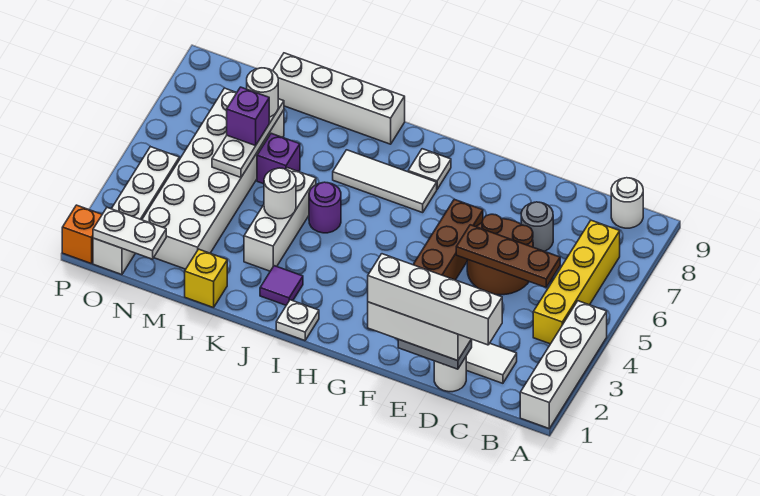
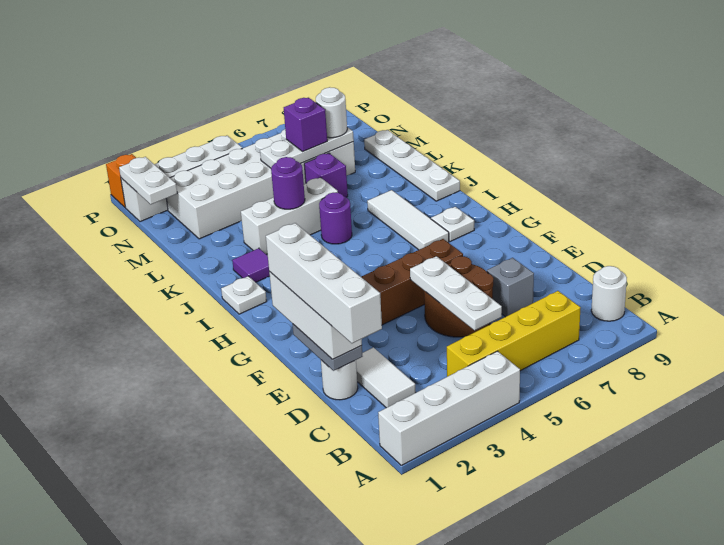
brown 1x3 plate [456,225,560,287] -> white 1x3 plate [410,256,502,330]
grey 1x1 round brick [521,202,553,251] -> grey 1x1 brick [487,258,534,317]
white 1x4 brick [273,53,405,144] -> white 1x4 plate [364,130,460,201]
white 1x1 round brick [264,168,296,219] -> purple 1x1 round brick [271,157,305,209]
yellow 1x1 brick [185,249,227,308] -> none

